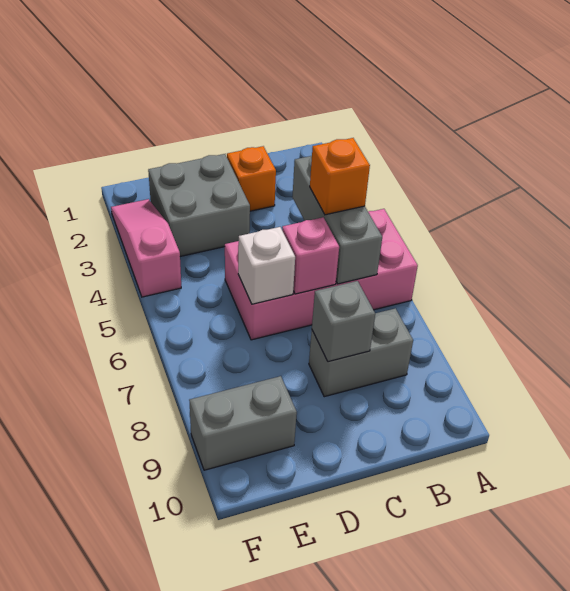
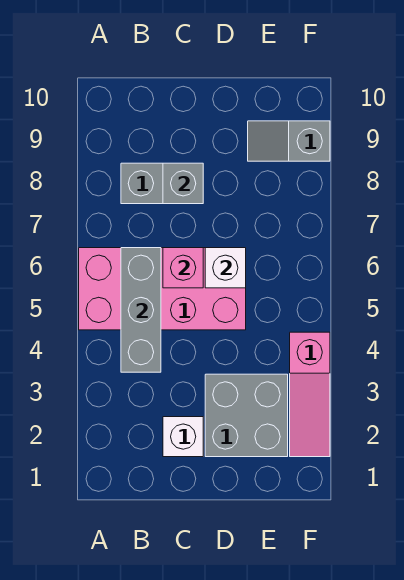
orange 1x1 brick [310,138,370,215] -> none
orange 1x1 brick [227,146,276,211] -> white 1x1 brick [163,417,203,457]
grey 1x2 brick [189,376,297,470] -> grey 1x2 slope [248,121,330,161]

